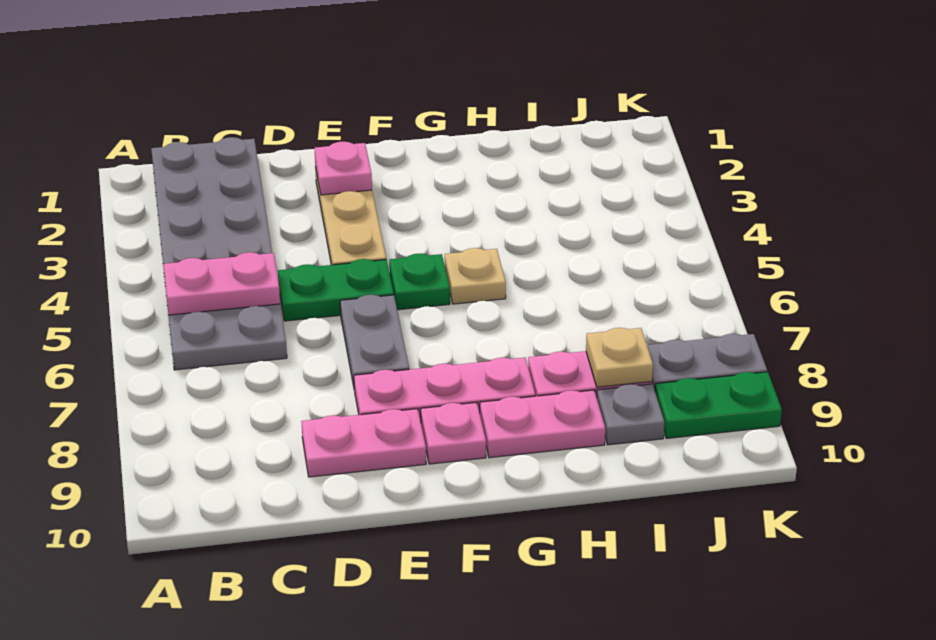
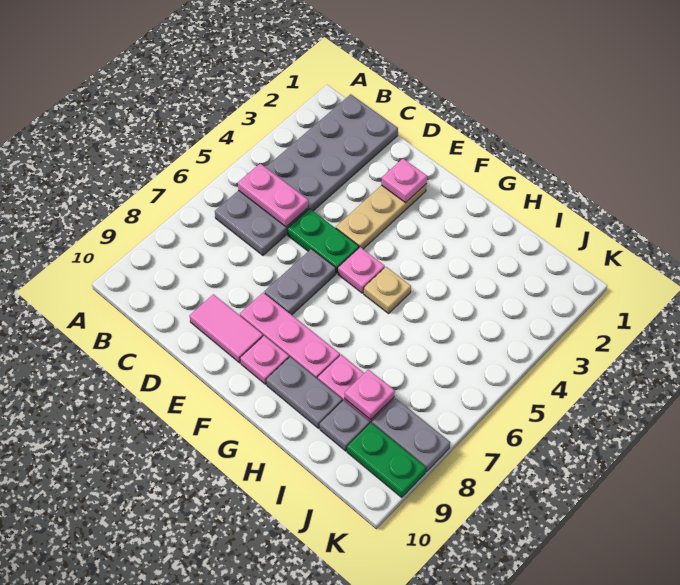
pink 1x2 plate [301,409,426,477] -> pink 1x2 tile [190,294,263,363]
green 1x1 plate [389,253,450,310] -> pink 1x1 plate [338,247,385,293]
pink 1x2 plate [480,390,605,458] -> grey 1x2 plate [266,357,342,428]
tan 1x1 plate [586,328,653,387] -> pink 1x1 plate [345,369,395,420]

